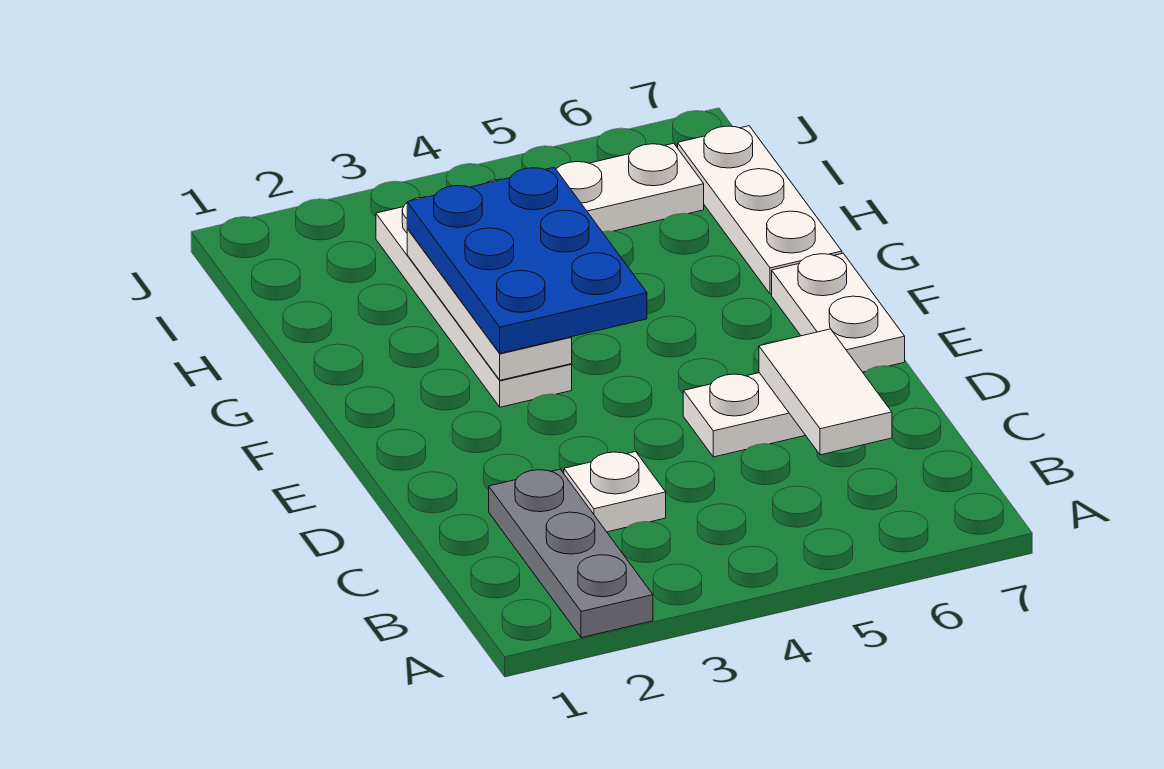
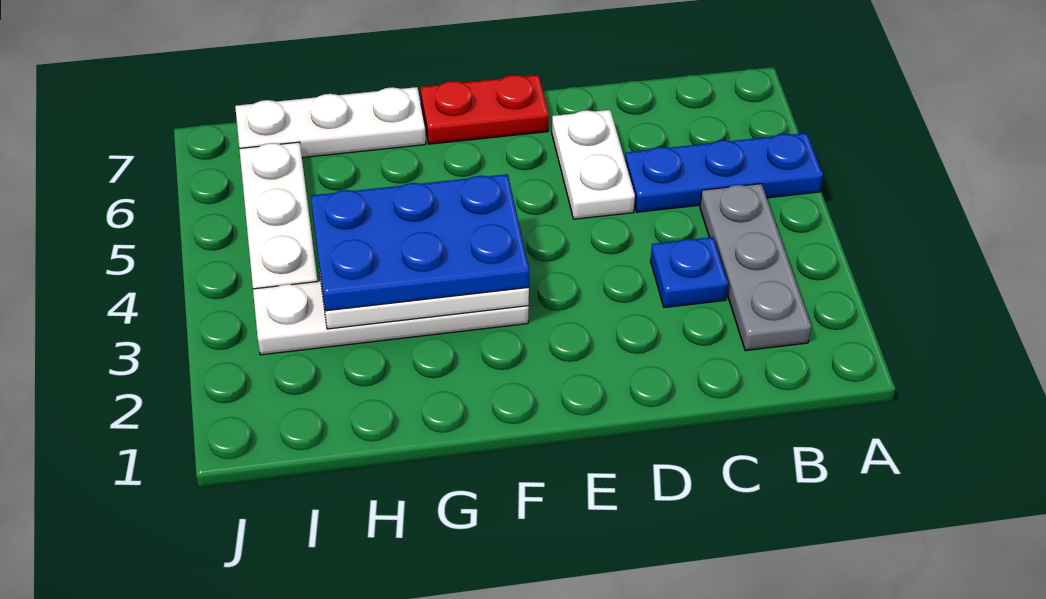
grey 1x3 plate [489,469,653,638] -> grey 1x3 plate turned to [700,184,811,351]
none -> blue 1x3 plate [625,133,823,212]
white 1x1 plate [564,452,666,532] -> blue 1x1 plate [651,237,728,308]
white 1x2 tile [759,329,892,455] -> none
white 1x2 plate [772,253,905,372] -> red 1x2 plate [421,75,549,144]

